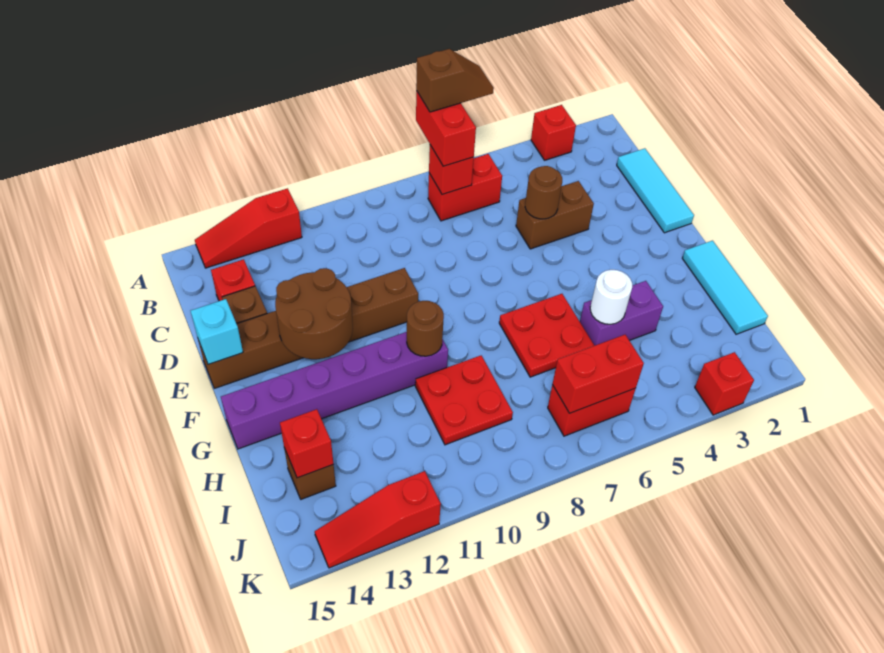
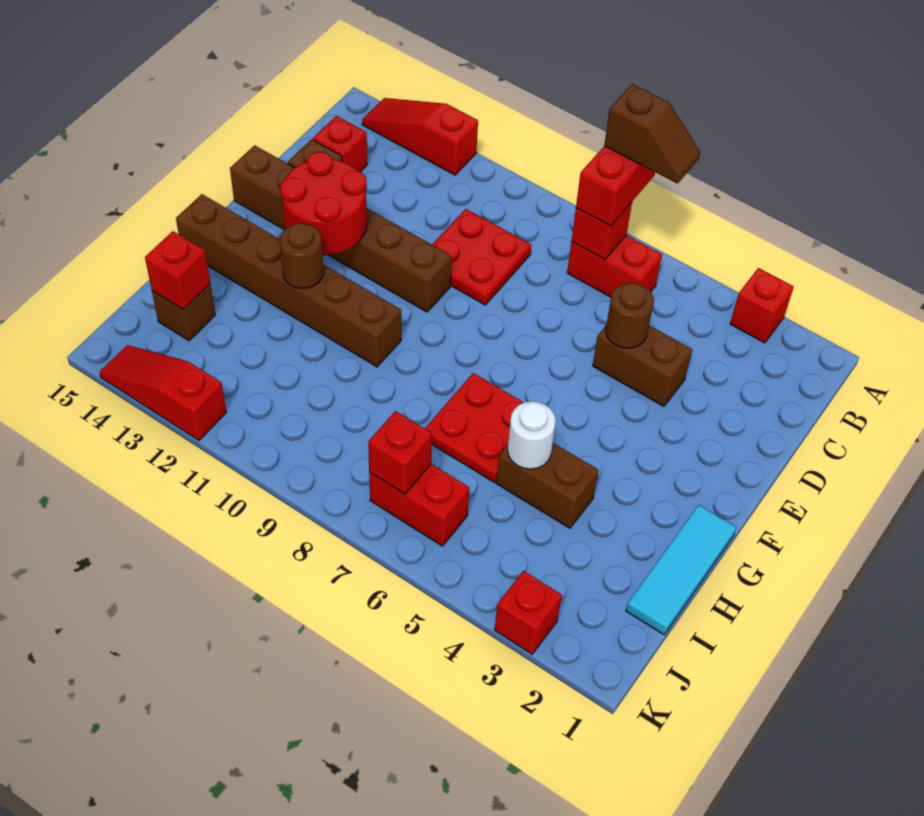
cyan 1x3 tile [617,148,694,233] -> none
brown 2x2 round brick [275,268,353,359] -> red 2x2 round brick [280,152,367,255]
cyan 1x1 brick [191,299,243,364] -> none
purple 1x6 brick [221,332,448,449] -> brown 1x6 brick [176,194,401,367]
brown 1x1 round brick [407,301,444,356] -> brown 1x1 round brick moved to [280,223,324,288]
purple 1x2 brick [580,281,663,346] -> brown 1x2 brick [496,443,599,528]
red 2x2 plate [415,356,513,445] -> red 2x2 plate moved to [432,209,531,305]
red 1x2 brick [552,335,644,413] -> red 1x1 brick [368,411,432,494]

